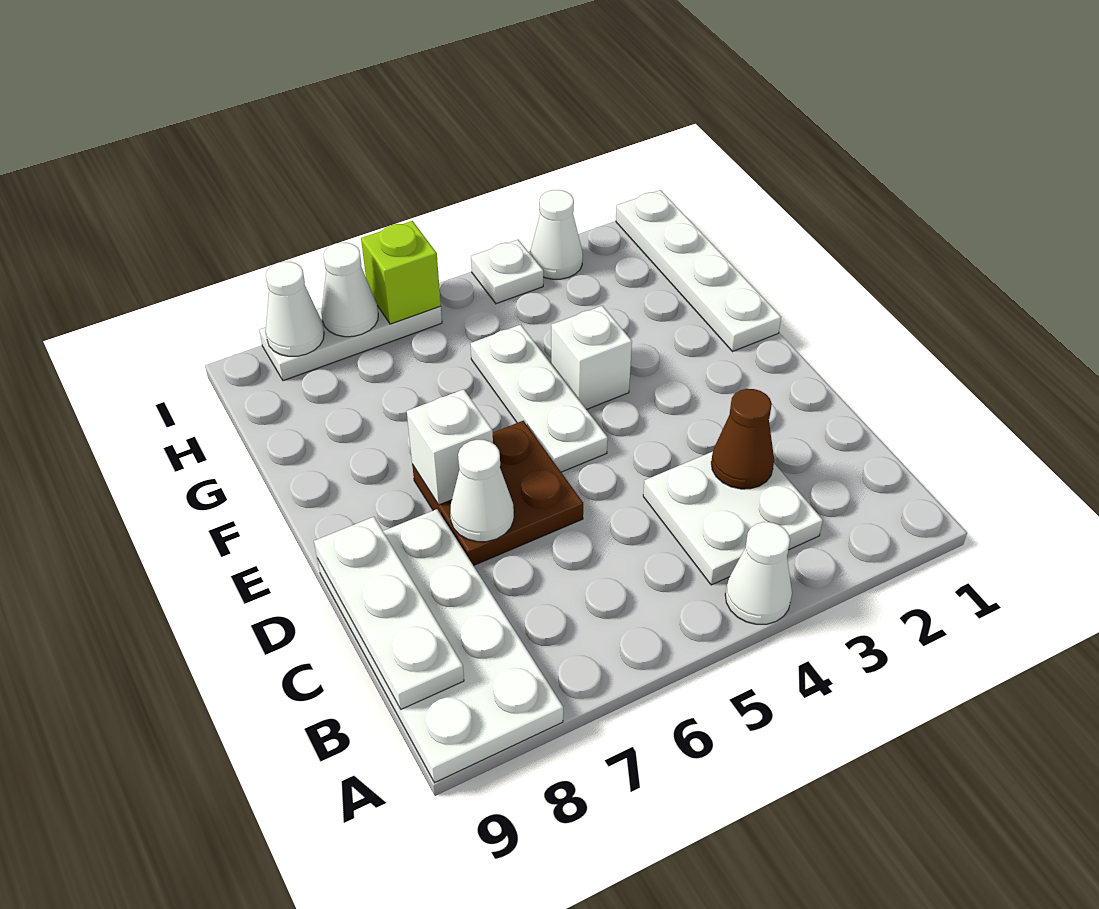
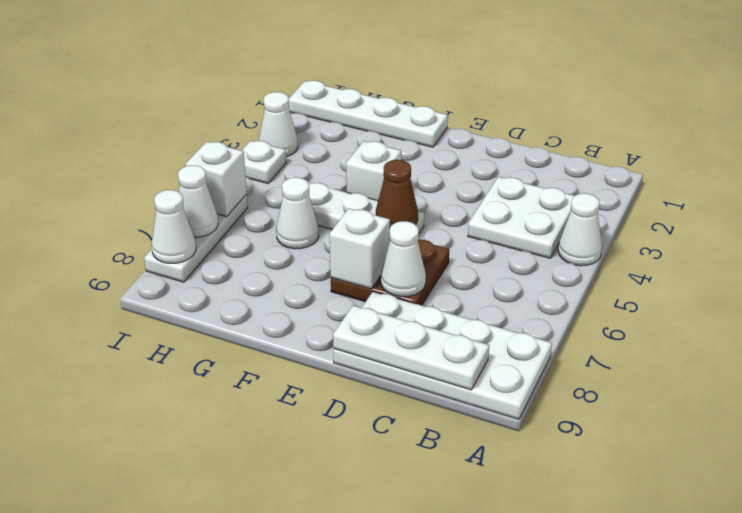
brown 1x1 cone [711,389,774,489] -> brown 1x1 cone moved to [376,160,418,227]
none -> white 1x1 cone [276,177,319,249]
lime 1x1 brick [361,221,441,324] -> white 1x1 brick [186,142,247,217]

